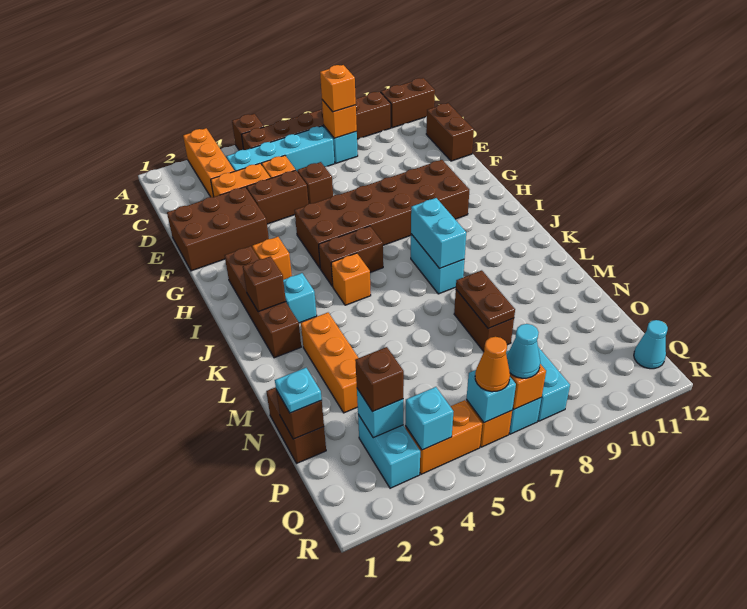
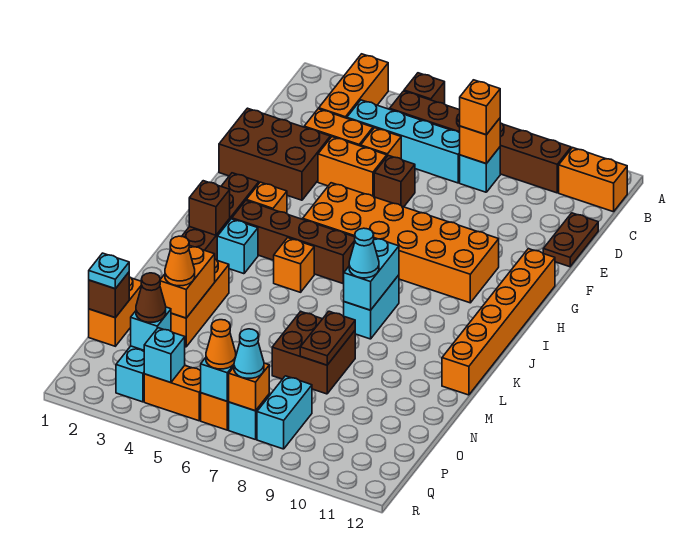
brown 1x2 brick [381,78,435,128] -> orange 1x2 brick [559,148,627,212]
brown 1x2 brick [426,103,474,161] -> brown 1x2 plate [543,213,598,267]
brown 1x2 brick [247,170,308,224] -> orange 1x2 brick [318,137,387,197]
brown 2x6 brick [295,160,469,268] -> orange 2x6 brick [303,183,499,303]
none -> orange 1x6 brick [442,249,555,395]
brown 1x2 brick [319,226,383,286] -> brown 1x4 brick [232,201,355,283]
none -> orange 1x2 brick [160,245,215,318]
brown 1x2 brick [454,290,514,352] -> brown 2x2 brick [272,312,355,394]
brown 1x2 brick [266,387,326,463] -> orange 1x2 brick [89,277,142,346]
none -> orange 1x1 cone [165,236,195,286]
brown 1x1 brick [355,347,404,412] -> brown 1x1 cone [136,273,166,322]
cyan 1x1 cone [634,320,668,369] -> cyan 1x1 cone moved to [349,228,379,278]

